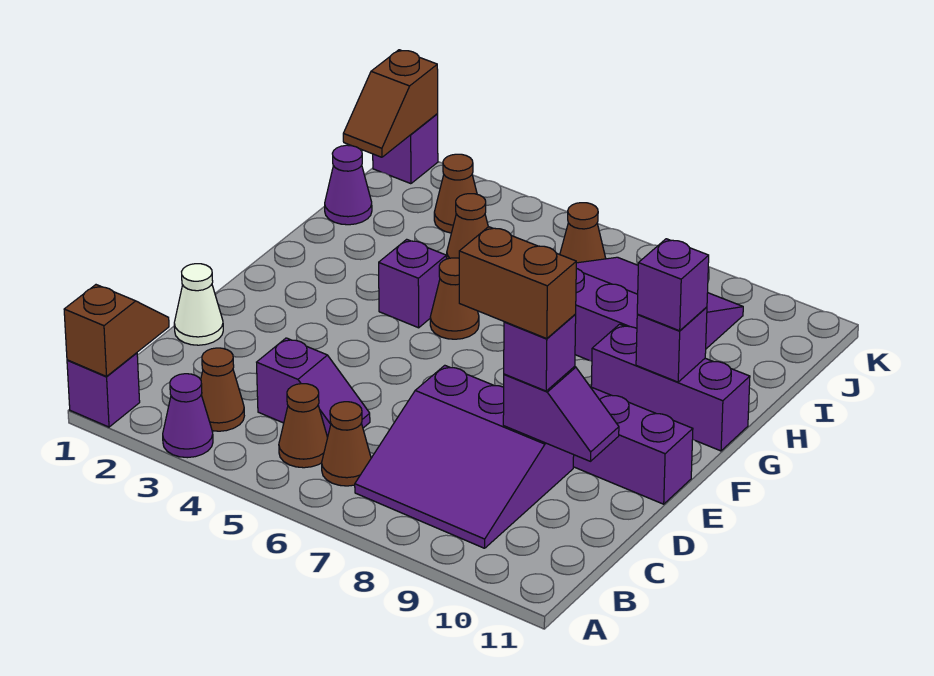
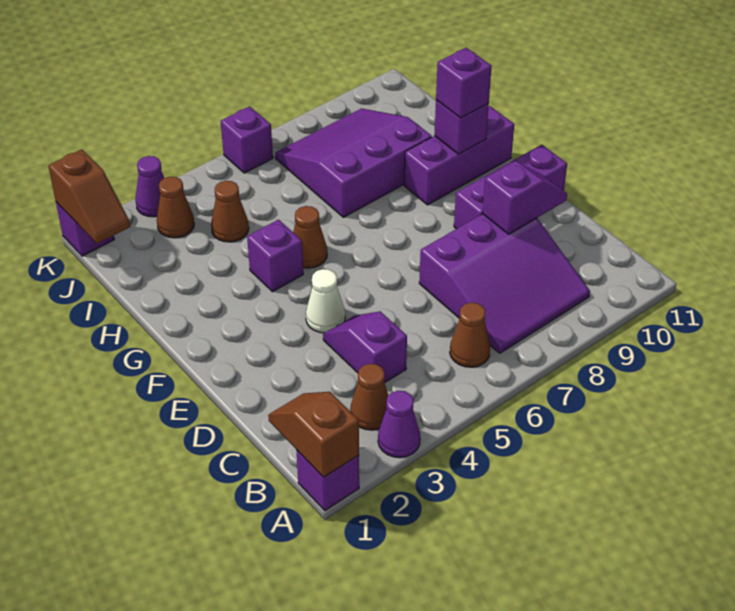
brown 1x1 cone [279,384,328,468] -> none
purple 1x2 slope [257,338,370,437] -> purple 1x2 slope turned to [323,311,407,383]
white 1x1 cone [174,264,223,345] -> white 1x1 cone moved to [306,269,345,333]
brown 1x2 brick [459,227,576,339] -> none
purple 1x1 brick [504,315,576,391] -> purple 1x1 brick moved to [221,107,273,173]
purple 1x1 cone [325,145,372,225] -> purple 1x1 cone moved to [135,156,164,217]
brown 1x1 cone [560,203,606,263] -> none

